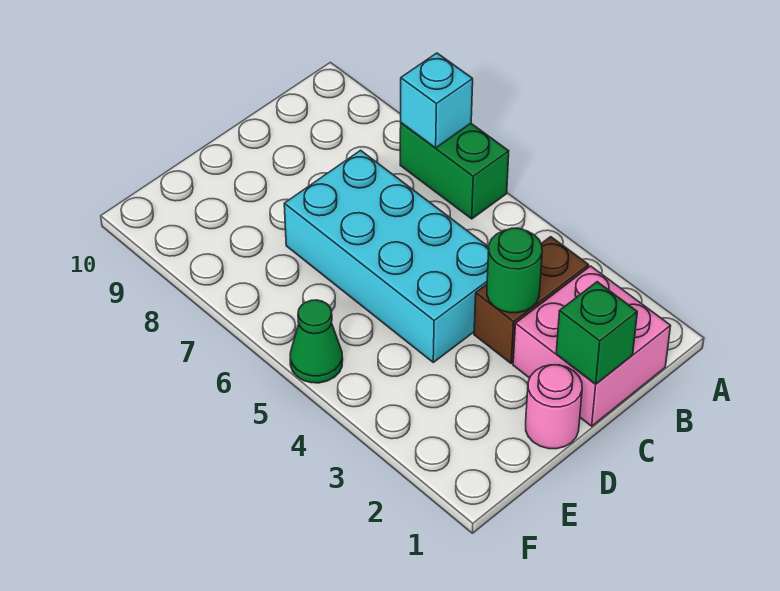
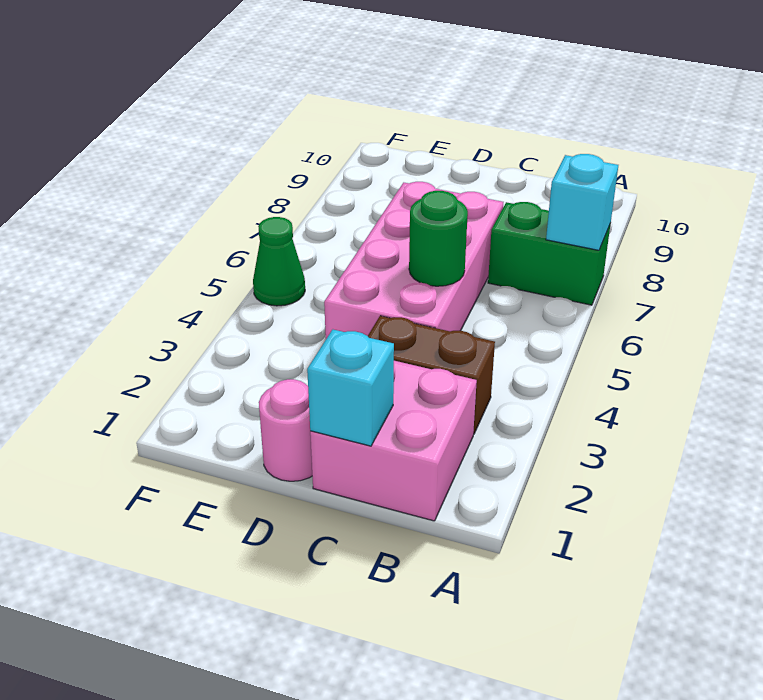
green 1x2 brick [400,123,509,219] -> green 1x2 brick turned to [488,202,610,305]
green 1x1 brick [556,282,637,384] -> cyan 1x1 brick [307,330,394,446]
green 1x1 round brick [487,228,542,313] -> green 1x1 round brick moved to [409,191,468,286]
cyan 2x4 brick [284,150,489,362] -> pink 2x4 brick [324,182,503,339]

